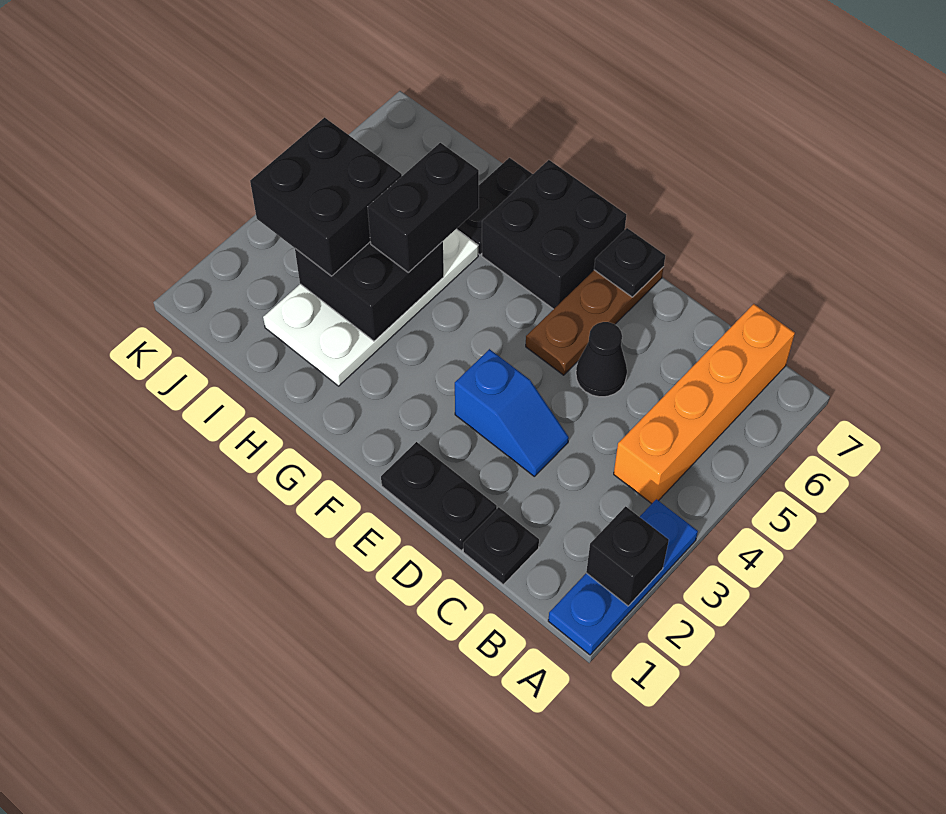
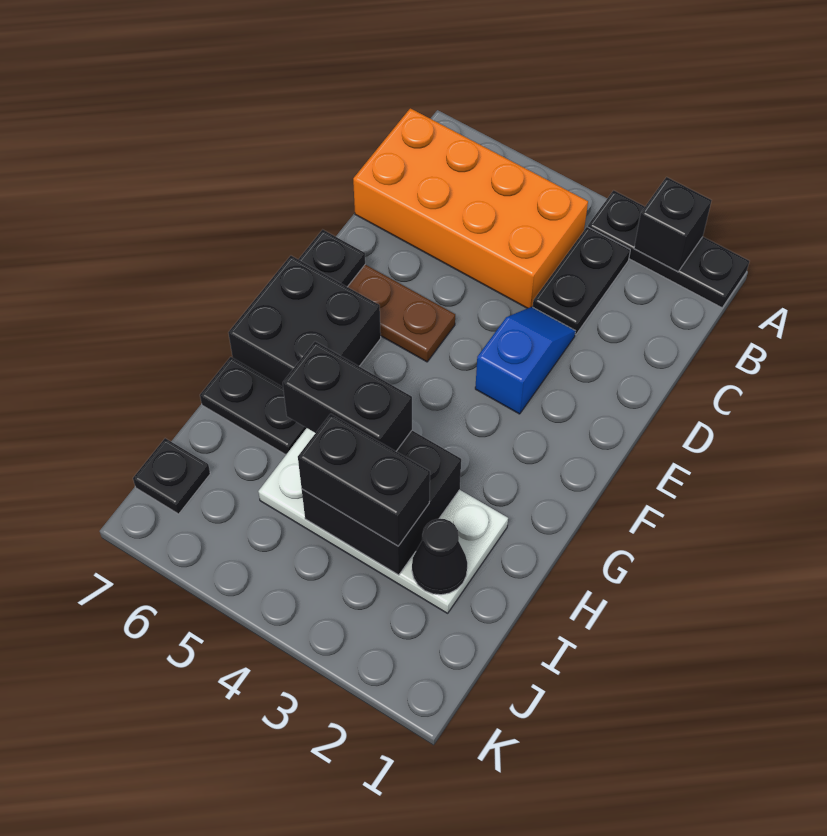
blue 1x3 plate [548,499,698,655] -> black 1x3 plate [588,190,749,308]
orange 1x4 brick [614,304,795,504] -> orange 2x4 brick [353,108,588,308]
black 1x1 plate [463,507,539,584] -> black 1x1 plate moved to [133,438,210,514]
black 1x2 plate [381,442,497,550] -> black 1x2 plate moved to [533,227,630,335]
black 1x1 cone [576,322,627,397] -> black 1x1 cone moved to [412,519,467,595]
black 2x2 brick [250,118,402,276] -> black 1x2 brick [298,414,430,546]

